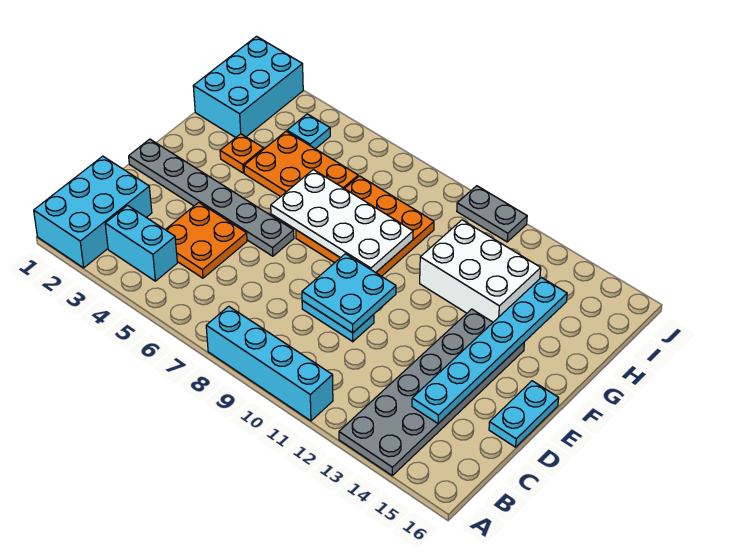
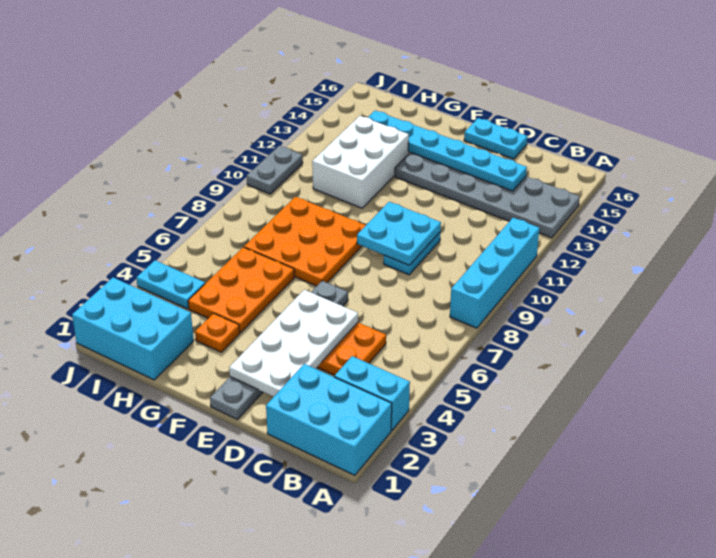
cyan 1x2 brick [105,205,177,281] -> cyan 1x2 brick turned to [334,356,410,431]
white 2x4 plate [271,170,413,273] -> white 2x4 plate moved to [229,290,358,397]
cyan 1x1 plate [287,114,330,149] -> cyan 1x2 plate [136,260,205,309]

